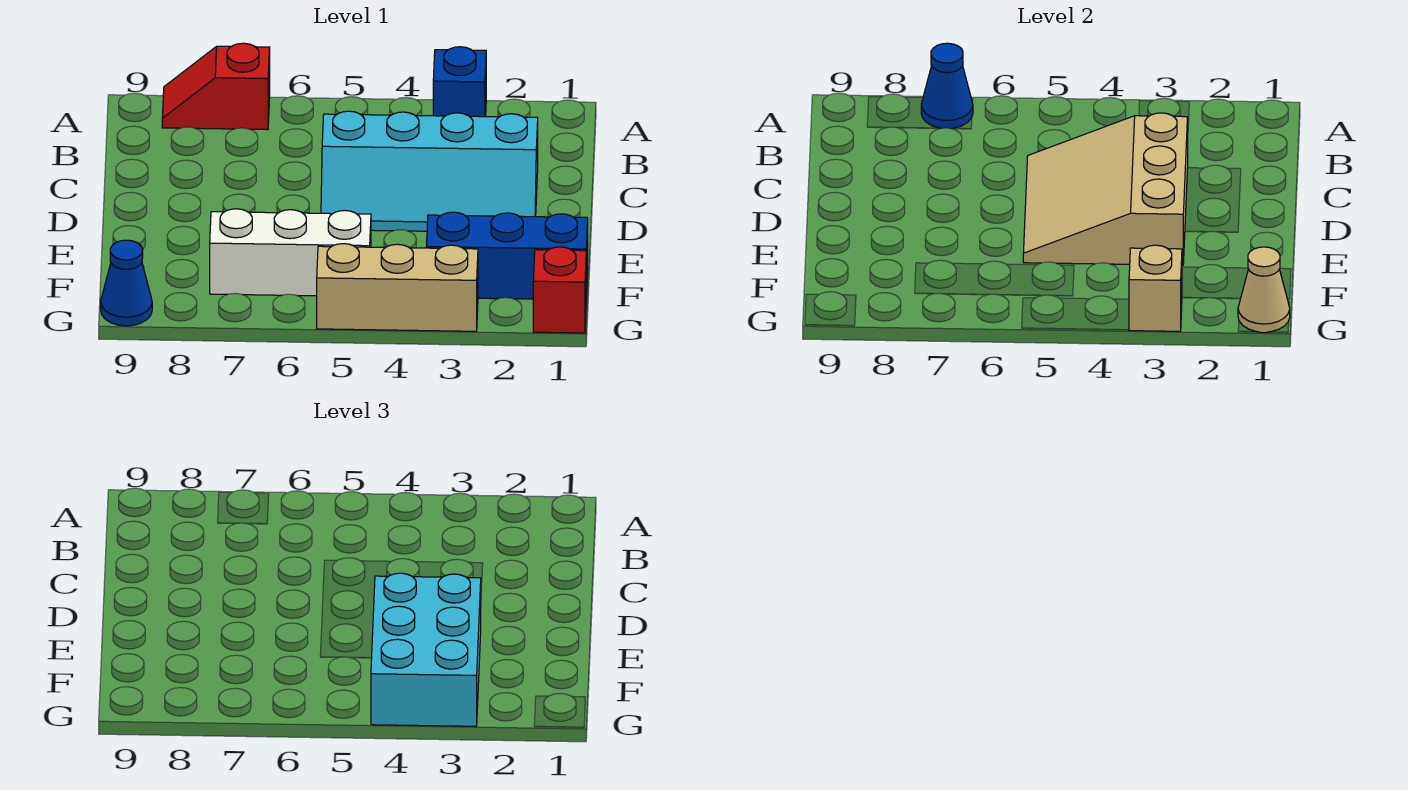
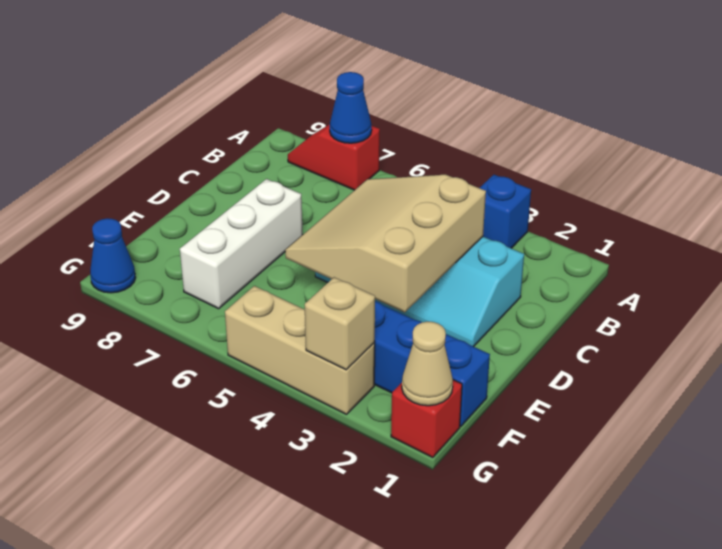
cyan 2x3 brick [371,573,481,726] -> none
white 1x3 brick [210,209,371,296] -> white 1x3 brick turned to [180,179,303,309]

